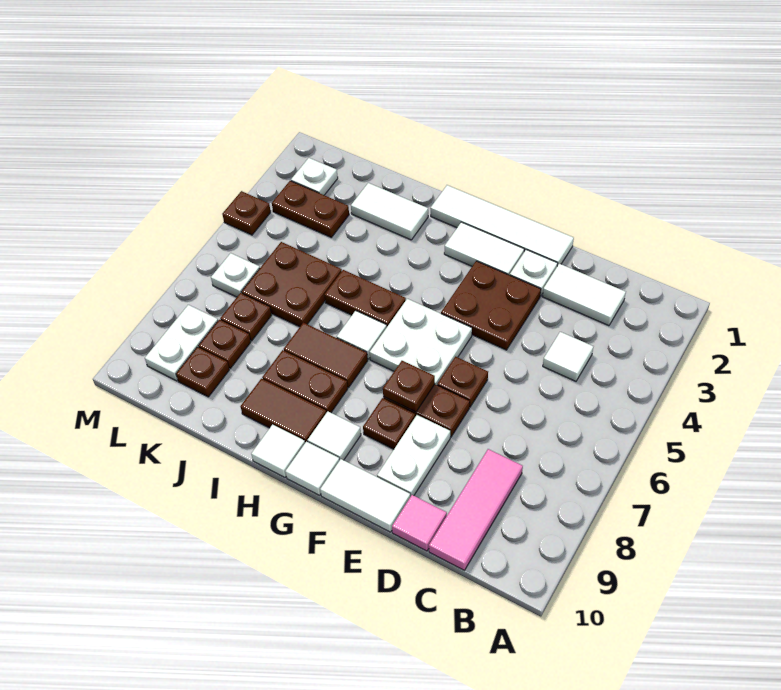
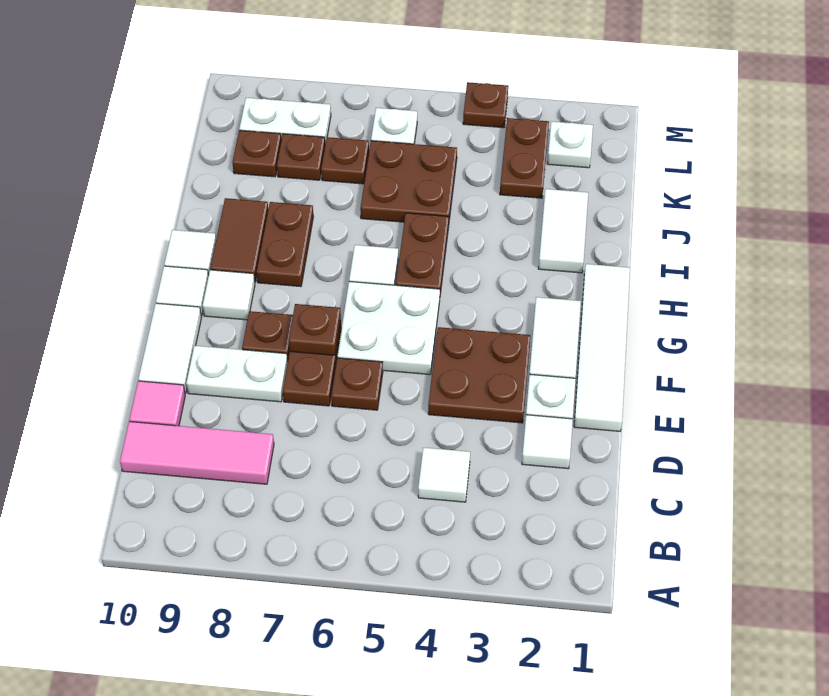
white 1x2 tile [542,264,626,326] -> white 1x1 tile [522,415,573,469]
brown 1x2 tile [284,323,368,387] -> none

